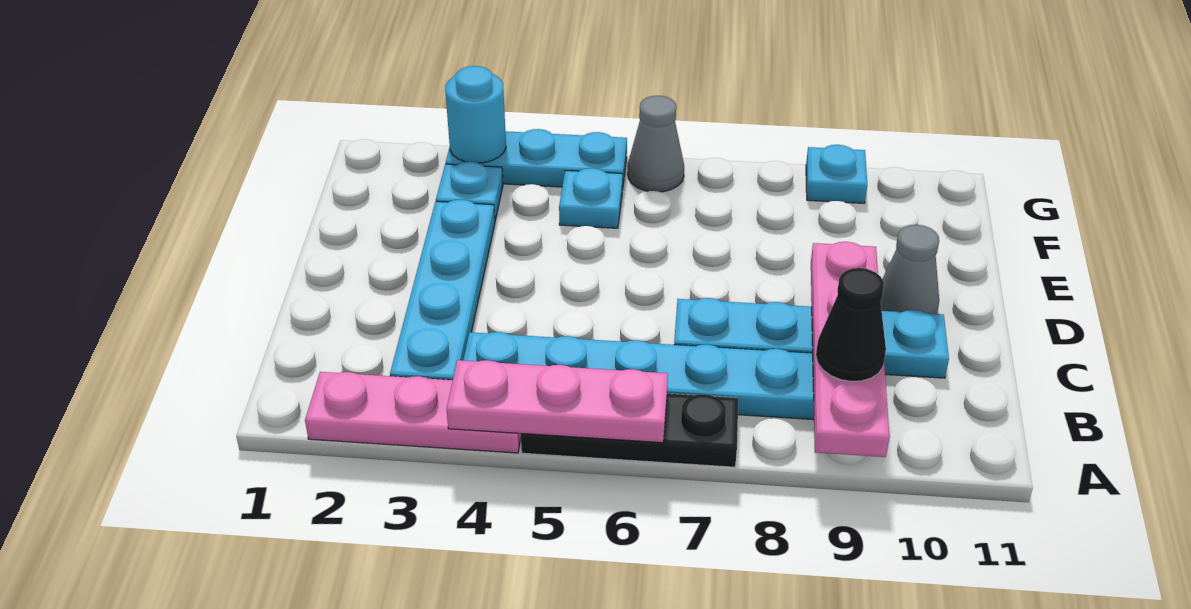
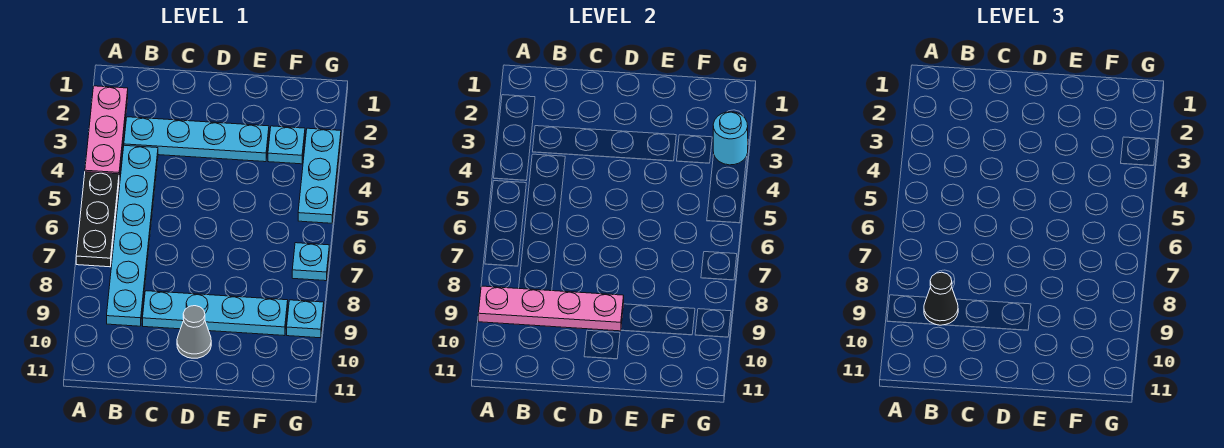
pink 1x3 plate [447,360,668,443] -> none
cyan 1x4 plate [674,298,949,378] -> cyan 1x4 plate turned to [143,291,288,336]
cyan 1x1 plate [559,168,623,228] -> cyan 1x1 plate moved to [292,243,329,281]
grey 1x1 cone [628,96,684,192] -> none

